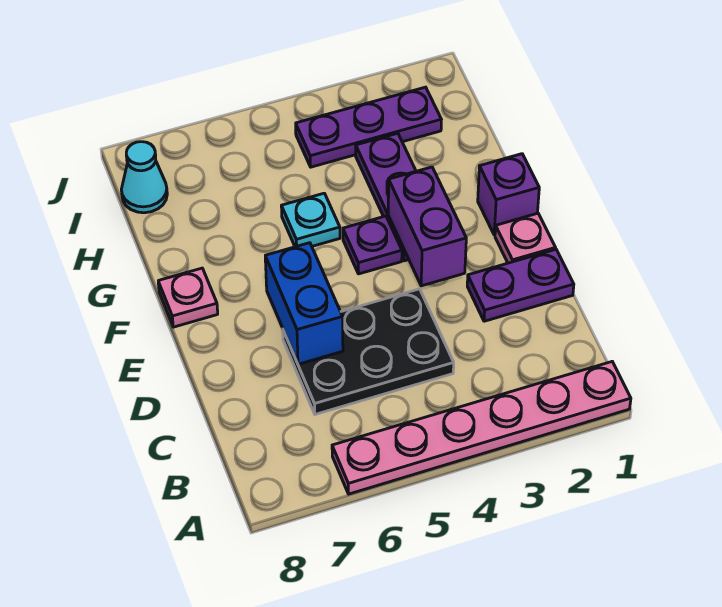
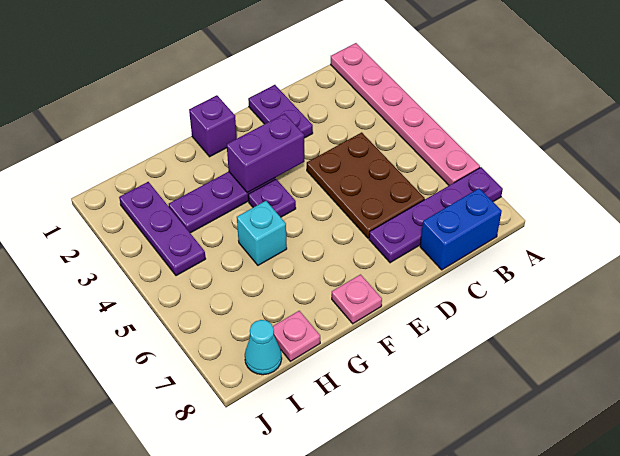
none -> purple 1x4 plate [369,167,503,263]
black 2x3 plate [283,289,454,414] -> brown 2x3 plate [307,132,425,239]
blue 1x2 brick [265,243,343,364] -> blue 1x2 brick moved to [420,188,502,270]
pink 1x1 plate [495,213,556,263] -> pink 1x1 plate moved to [273,311,320,361]
cyan 1x1 plate [281,193,340,247] -> cyan 1x1 brick [237,201,287,265]

